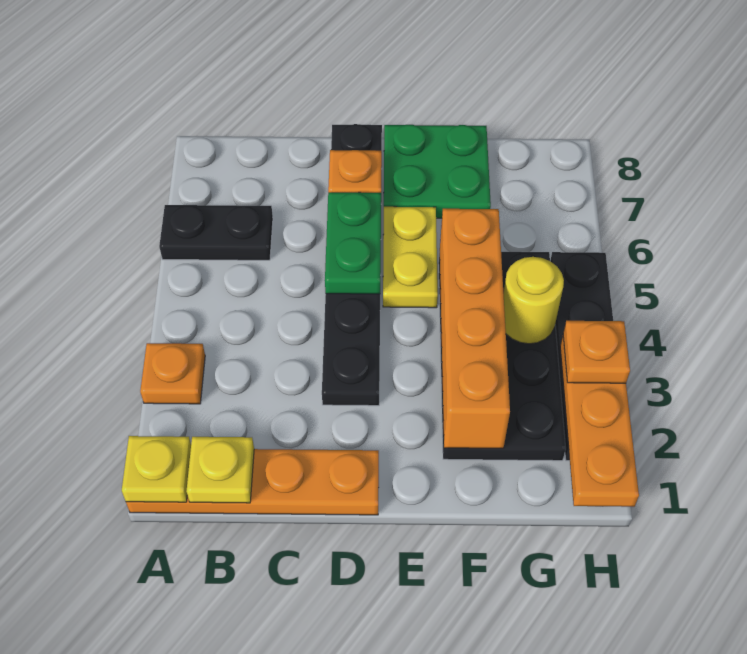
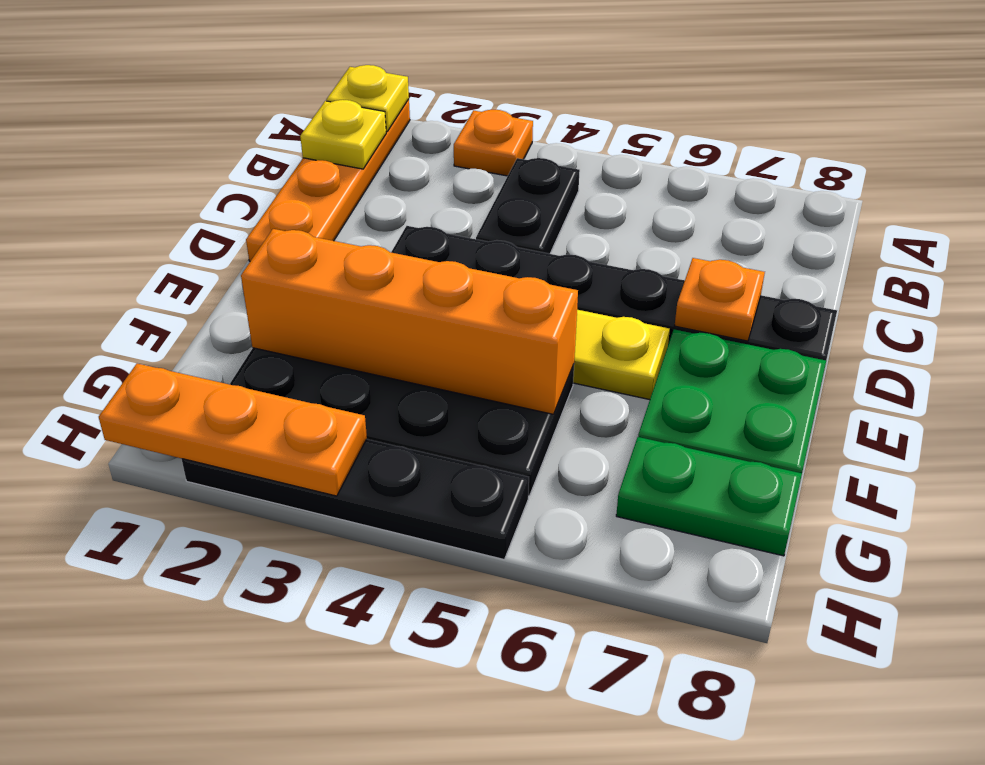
black 1x2 plate [159,205,273,260] -> black 1x2 plate moved to [476,158,580,254]
green 1x2 plate [325,192,381,294] -> green 1x2 plate moved to [616,437,802,556]
yellow 1x1 round brick [504,257,564,344] -> none
orange 1x1 plate [563,321,630,383] -> none

